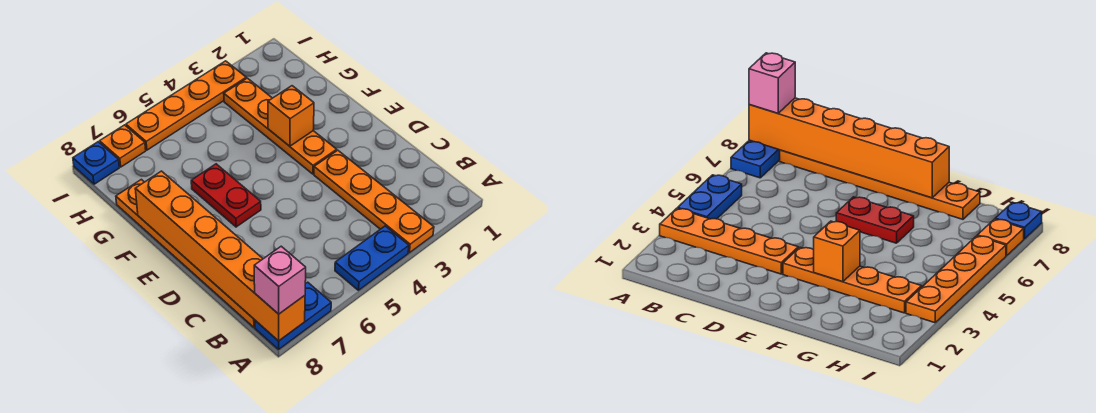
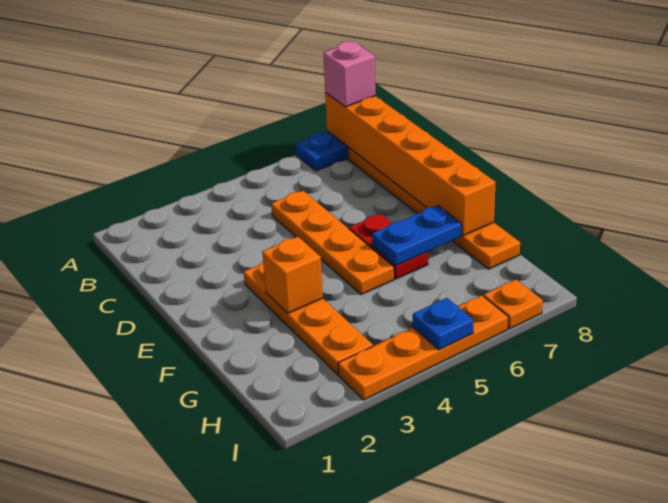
orange 1x4 plate [314,150,434,253] -> orange 1x4 plate moved to [271,191,394,295]
blue 1x2 plate [335,226,409,290] -> blue 1x2 plate moved to [372,205,462,266]
blue 1x1 plate [73,142,119,184] -> blue 1x1 plate moved to [413,298,474,349]

